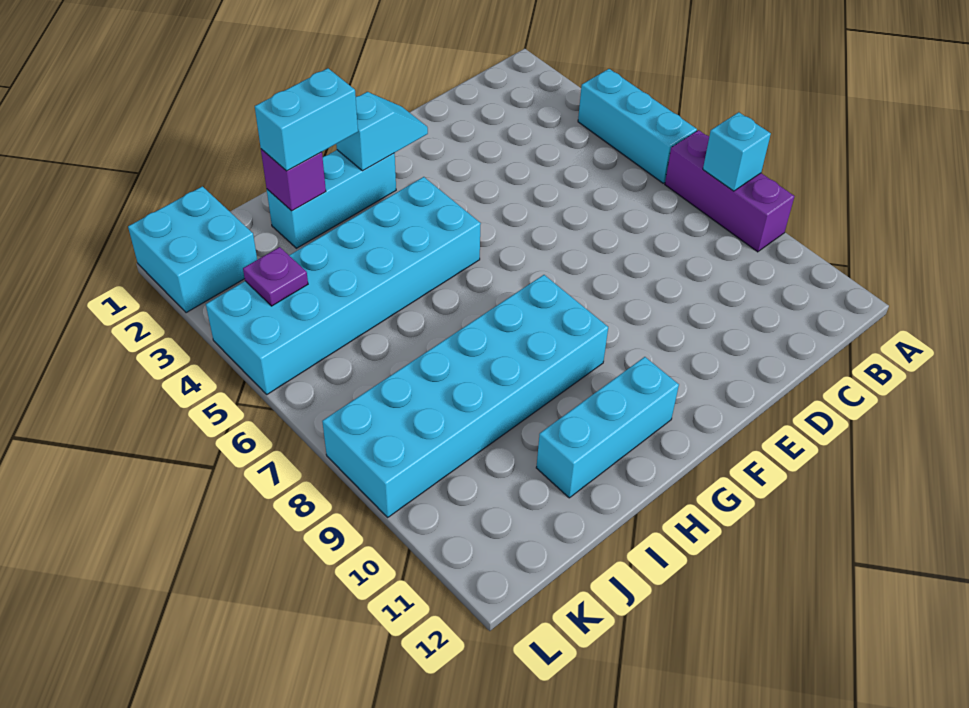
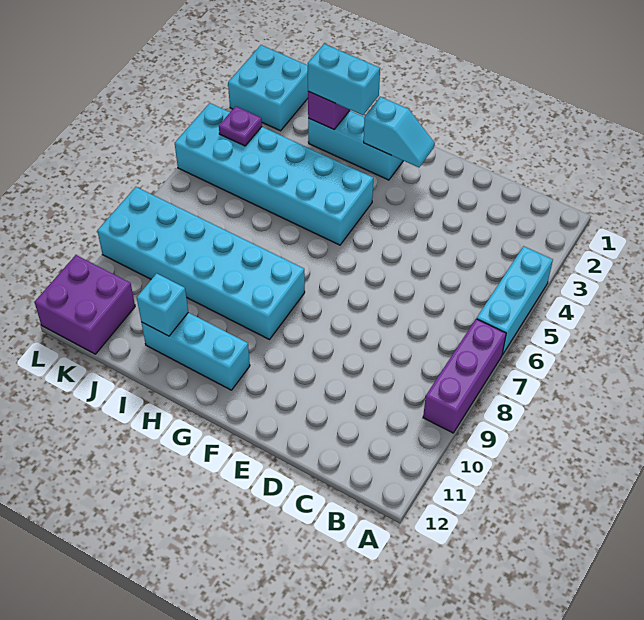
cyan 1x1 brick [703,112,771,191] -> cyan 1x1 brick moved to [137,273,188,336]
none -> purple 2x2 brick [35,255,135,354]

